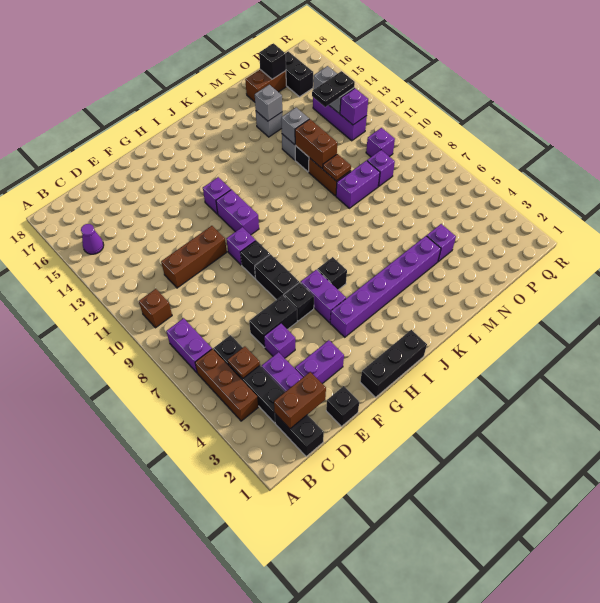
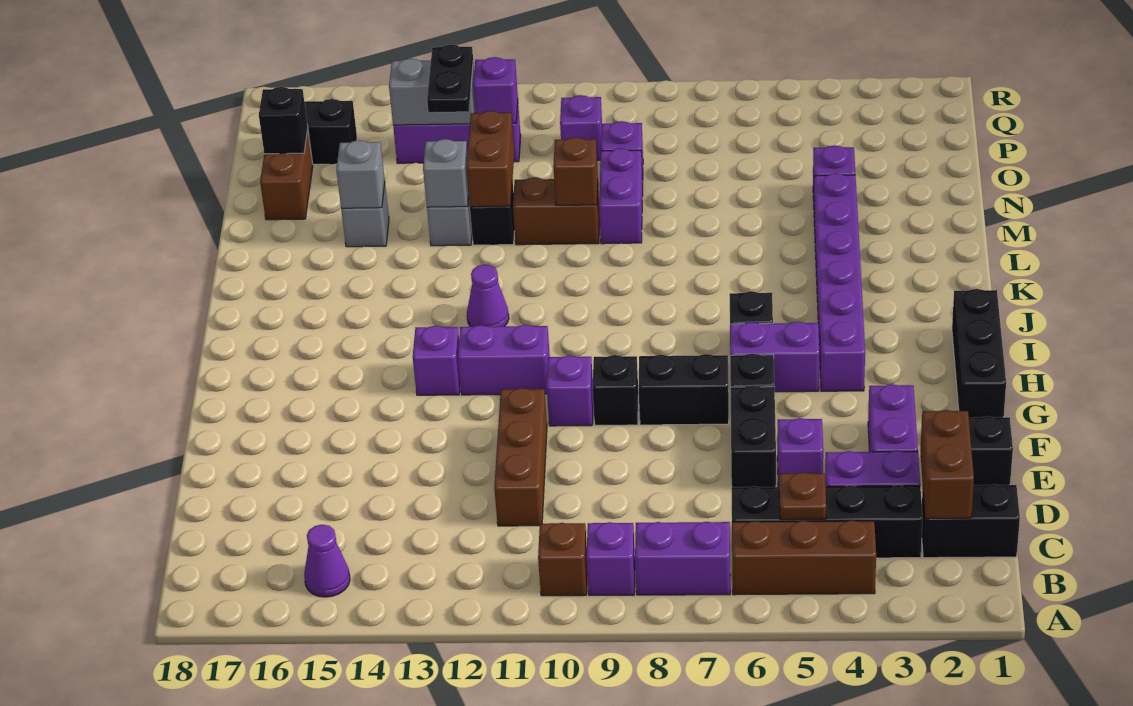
none -> purple 1x1 brick [587,522,635,595]
none -> purple 1x1 cone [467,265,509,327]
brown 1x1 plate [323,154,351,181] -> brown 1x1 brick [553,137,598,205]
brown 1x2 brick [295,119,337,168] -> brown 1x2 brick turned to [466,111,514,207]

